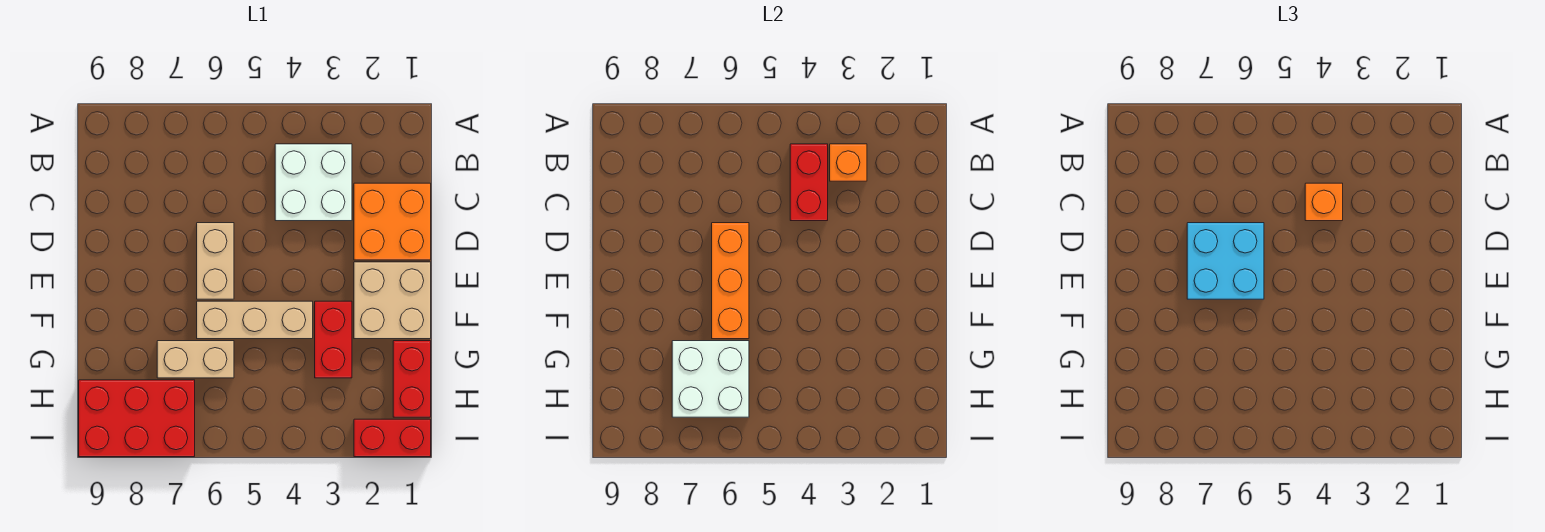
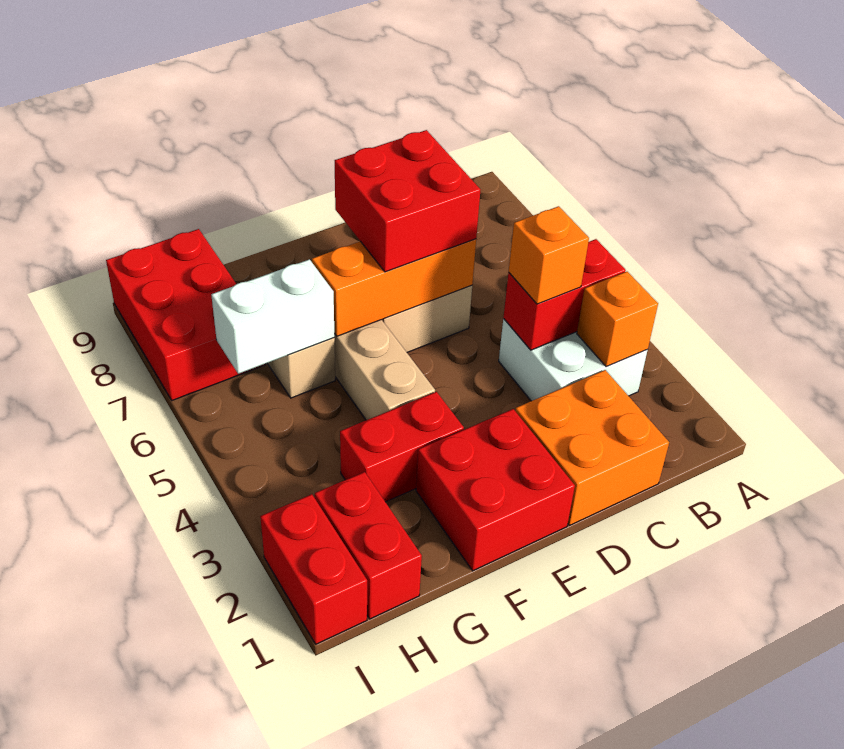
cyan 2x2 brick [1187,223,1264,299] -> red 2x2 brick [335,130,481,272]
tan 2x2 brick [354,262,431,339] -> red 2x2 brick [416,409,575,571]
red 1x2 brick [393,341,431,417] -> red 1x2 brick turned to [315,472,422,619]
white 2x2 brick [672,341,749,417] -> white 1x2 brick [211,259,334,374]

